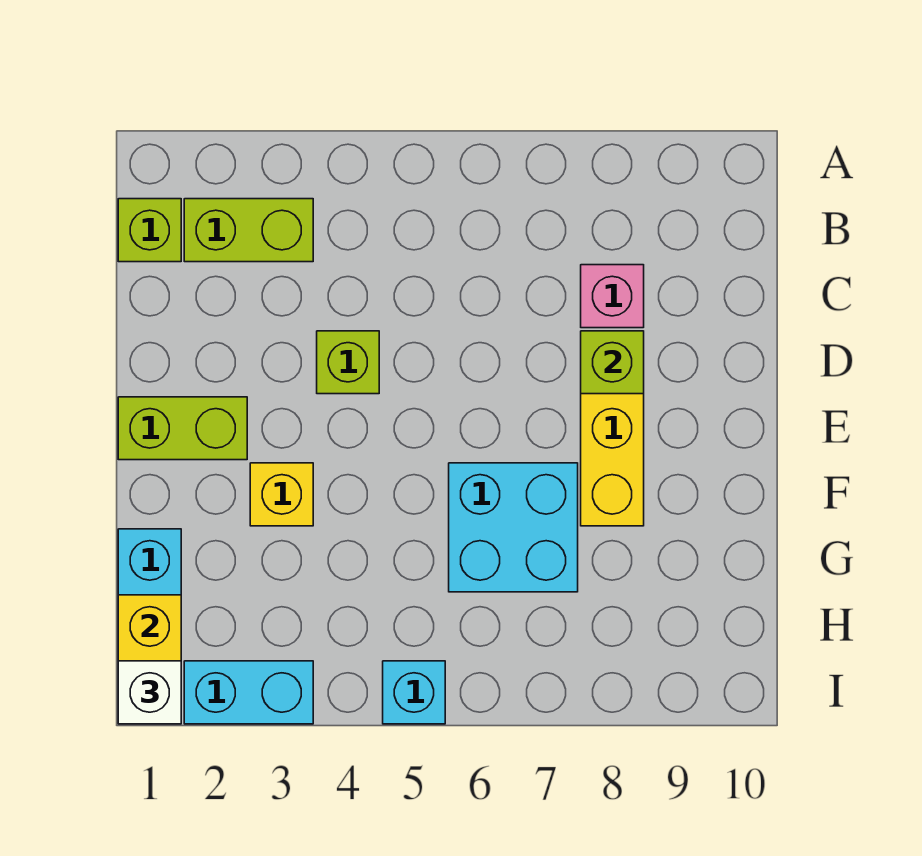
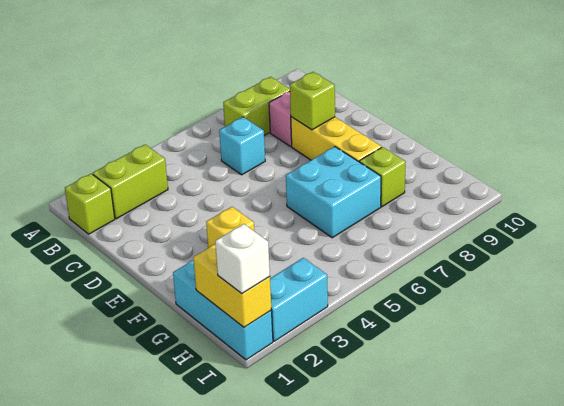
lime 1x1 brick [317,331,379,394] -> lime 1x1 brick moved to [359,147,406,207]
lime 1x2 brick [118,397,247,460] -> lime 1x2 brick moved to [223,77,290,135]
cyan 1x1 brick [383,661,445,724] -> cyan 1x1 brick moved to [219,117,265,175]

